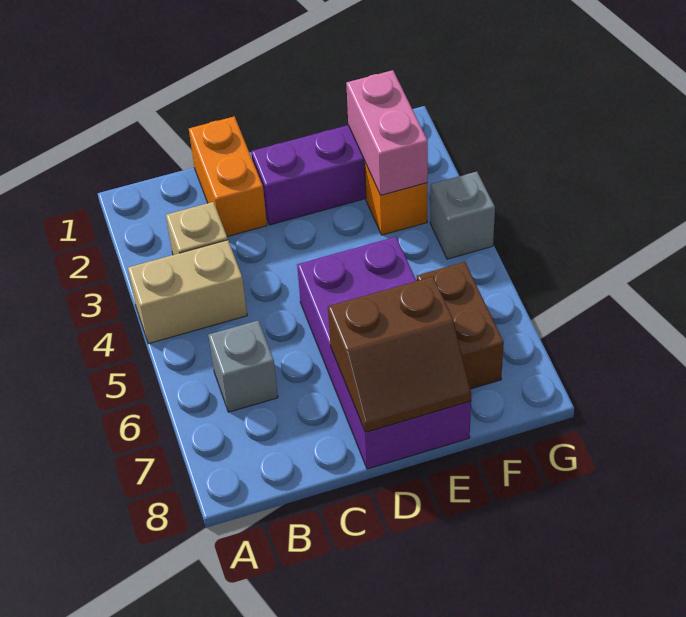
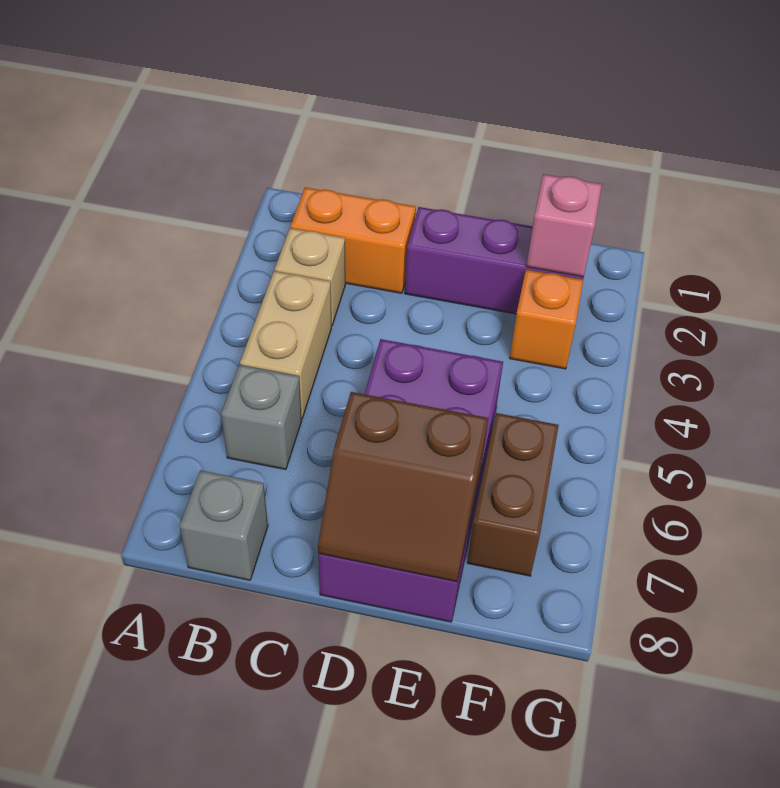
tan 1x2 brick [128,240,247,344] -> tan 1x2 brick turned to [240,271,331,419]
orange 1x2 brick [189,116,267,237] -> orange 1x2 brick turned to [290,187,416,293]
pink 1x2 brick [346,70,428,195] -> pink 1x1 brick [526,174,602,277]
grey 1x1 brick [430,172,495,259] -> grey 1x1 brick moved to [180,470,268,580]

